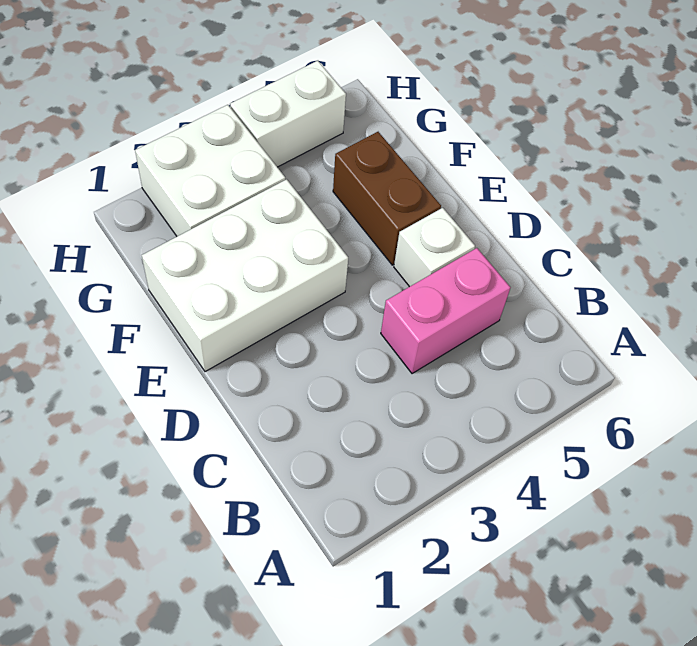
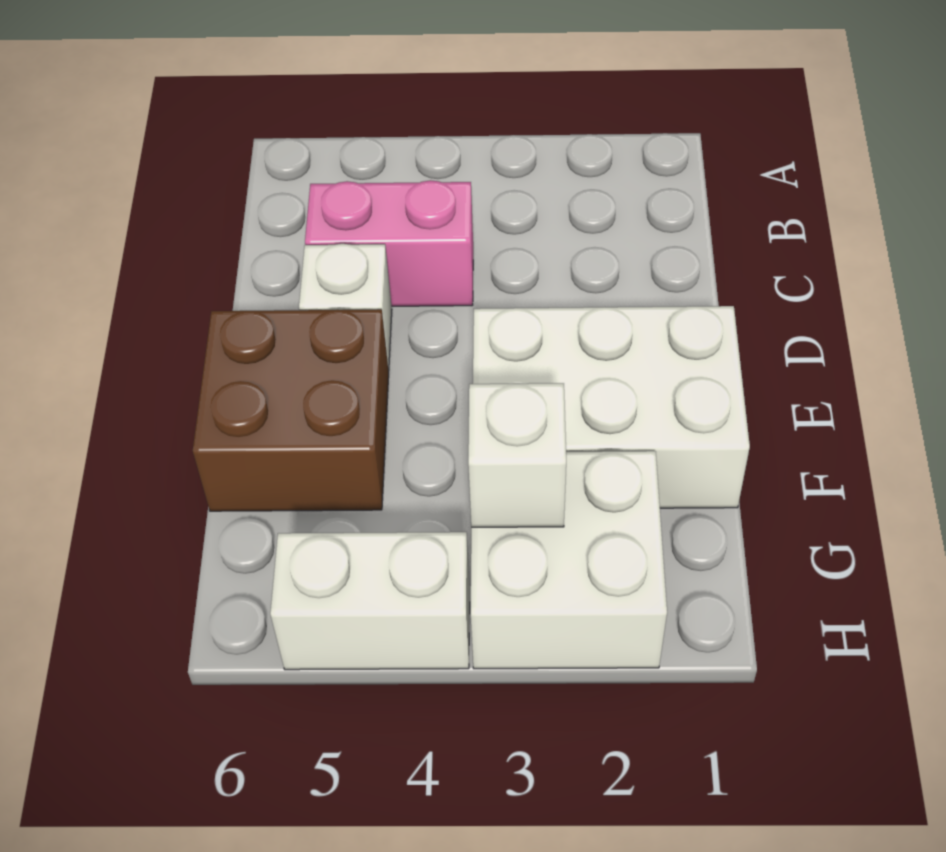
brown 1x2 brick [333,132,441,265] -> brown 2x2 brick [193,309,389,511]
none -> white 1x1 brick [468,383,566,527]

